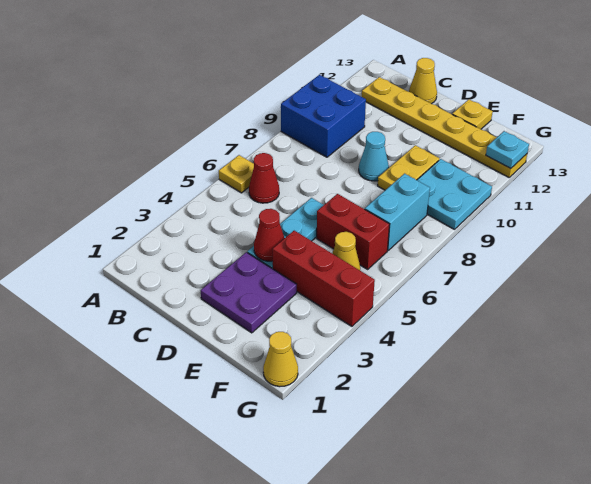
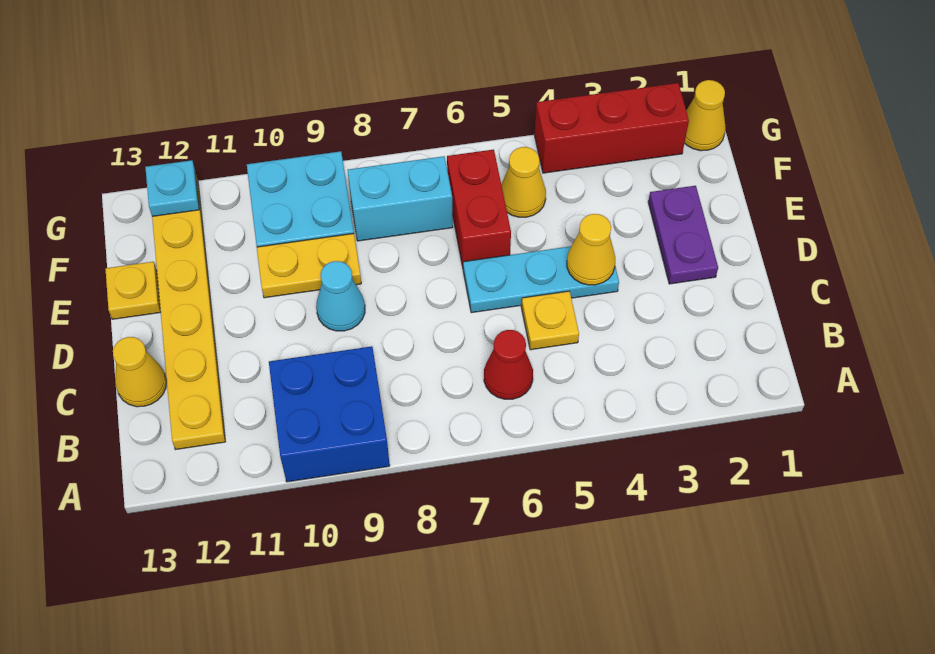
yellow 1x1 plate [219,155,254,193] -> yellow 1x1 plate moved to [521,291,579,350]
purple 2x2 plate [201,252,297,333] -> purple 1x2 plate [648,186,718,284]
red 1x1 cone [254,209,284,261] -> yellow 1x1 cone [567,214,615,285]
red 1x3 brick [273,231,375,326] -> red 1x3 brick turned to [534,83,689,173]

